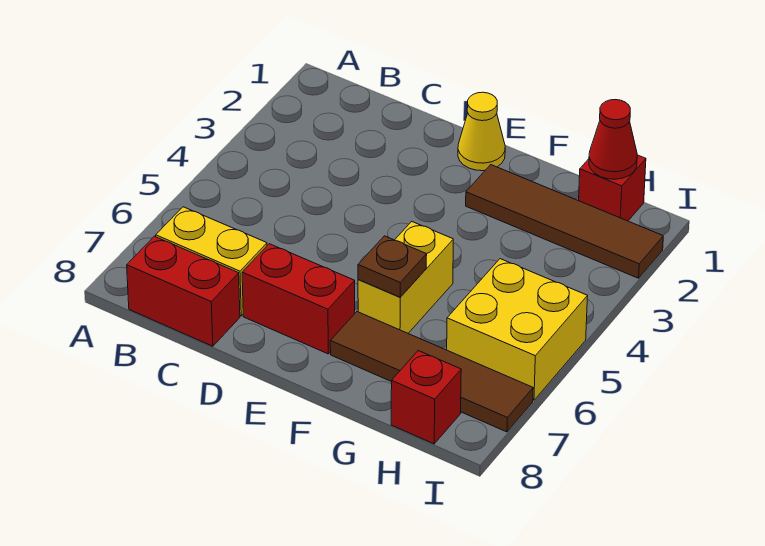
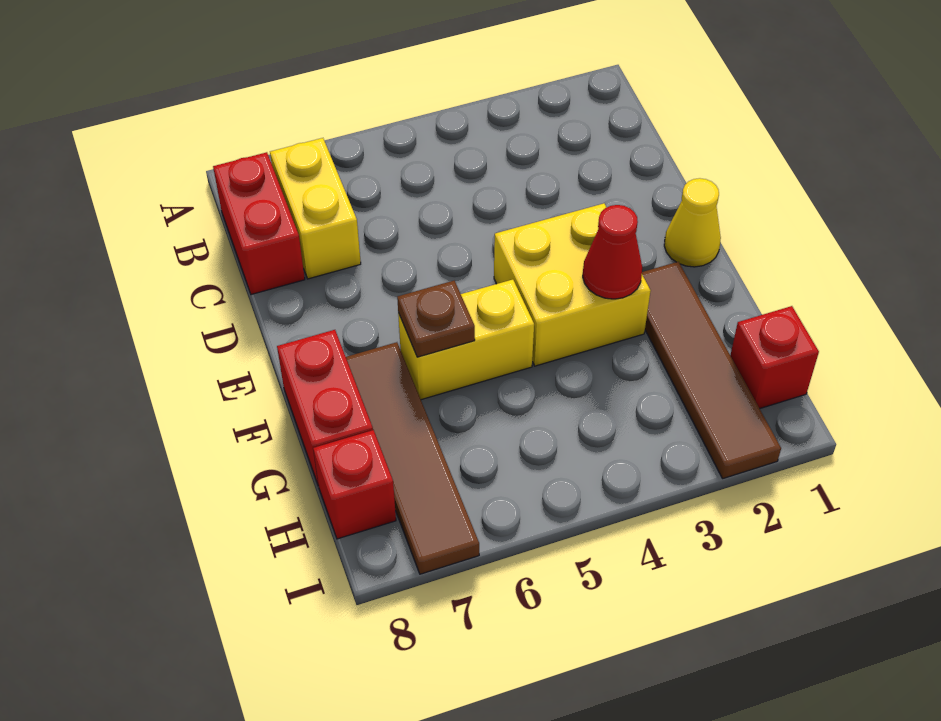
red 1x2 brick [242,244,355,354] -> red 1x2 brick moved to [277,330,373,486]
red 1x1 cone [589,100,637,179] -> red 1x1 cone moved to [583,205,642,299]
yellow 2x2 brick [447,259,587,400] -> yellow 2x2 brick moved to [494,203,651,366]

